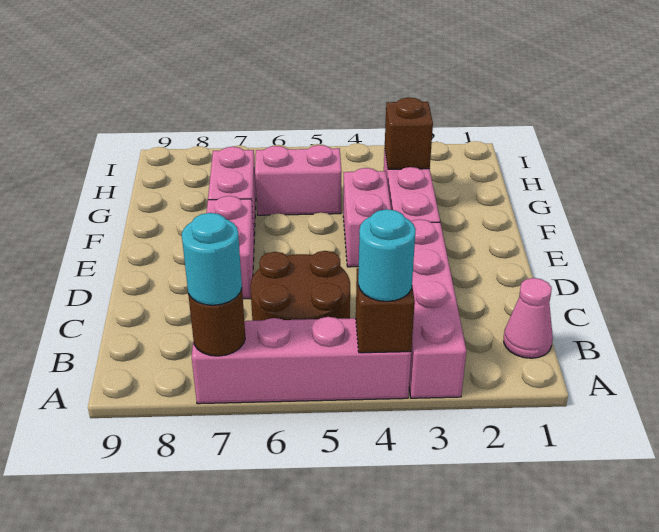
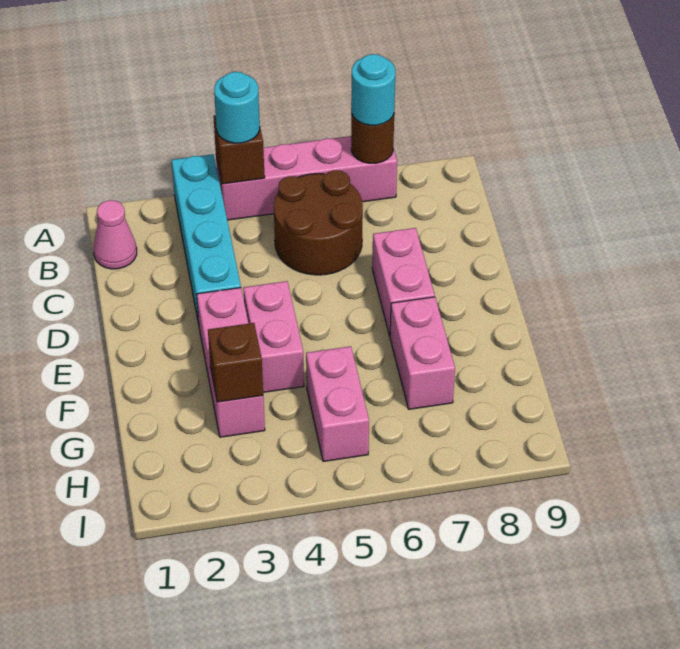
pink 1x4 brick [409,219,466,398] -> cyan 1x4 brick [172,154,241,324]
pink 1x2 brick [255,145,342,215] -> pink 1x2 brick turned to [306,346,369,462]

